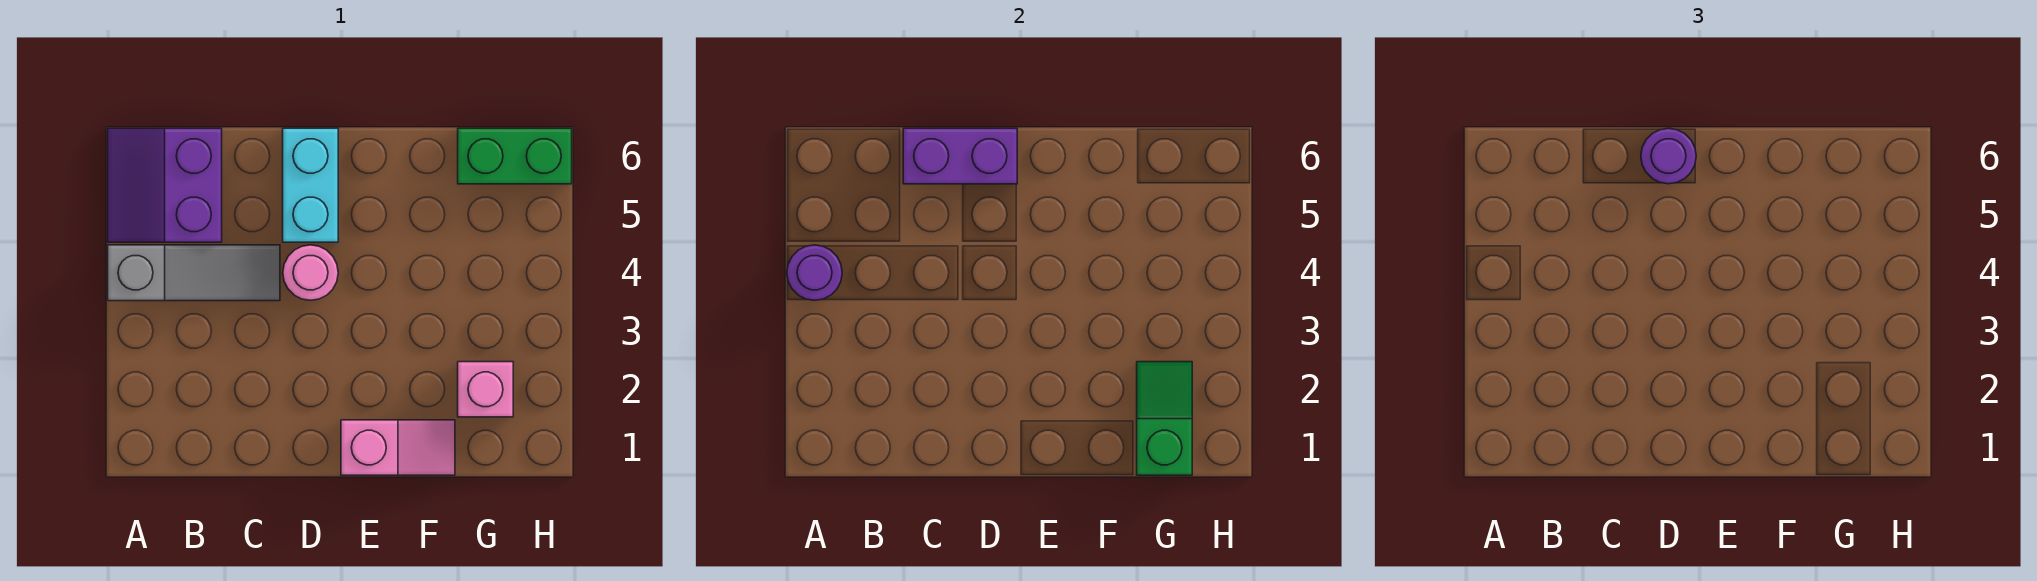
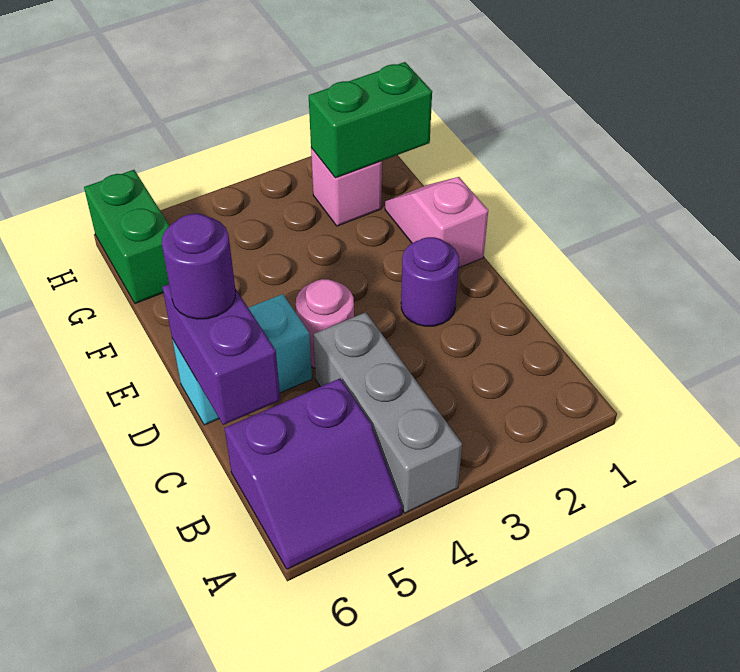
grey 1x3 slope [108,245,280,301] -> grey 1x3 brick [313,312,462,513]
purple 1x1 round brick [787,245,842,300] -> purple 1x1 round brick moved to [401,237,459,326]
green 1x2 slope [1137,362,1192,475] -> green 1x2 brick [309,62,432,178]

